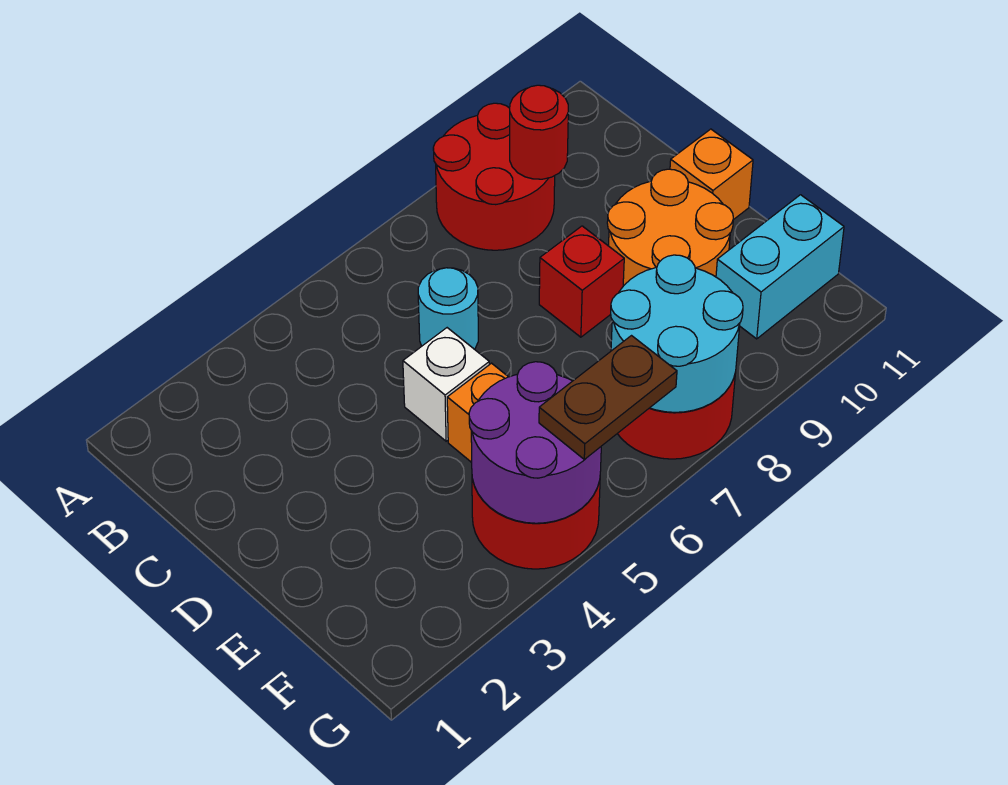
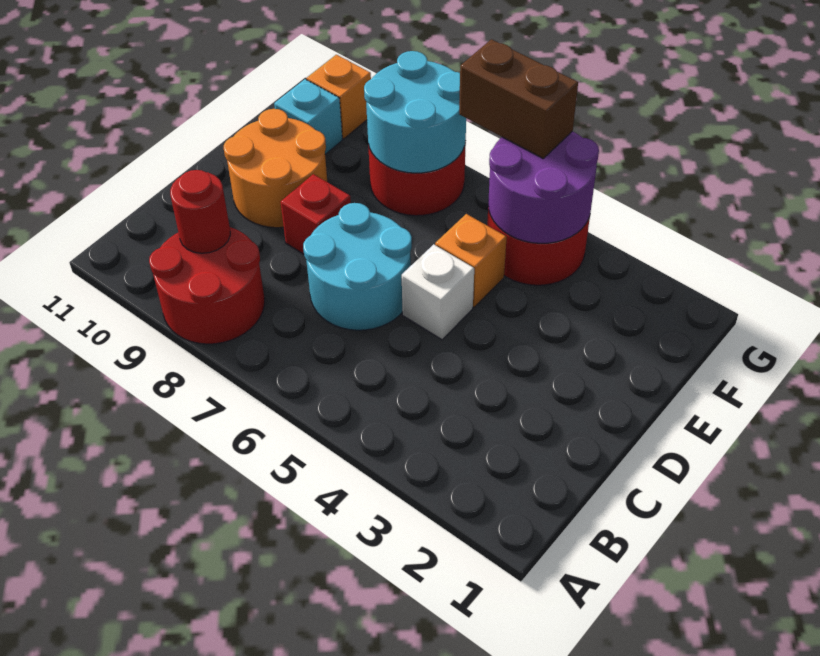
cyan 1x1 round brick [418,268,478,349] -> cyan 2x2 round brick [303,203,412,330]
orange 1x1 brick [670,129,753,220] -> orange 1x1 brick moved to [307,55,371,139]
cyan 1x2 brick [716,195,844,339] -> cyan 1x1 brick [274,79,342,154]
brown 1x2 plate [539,336,677,460] -> brown 1x2 brick [459,39,578,158]

